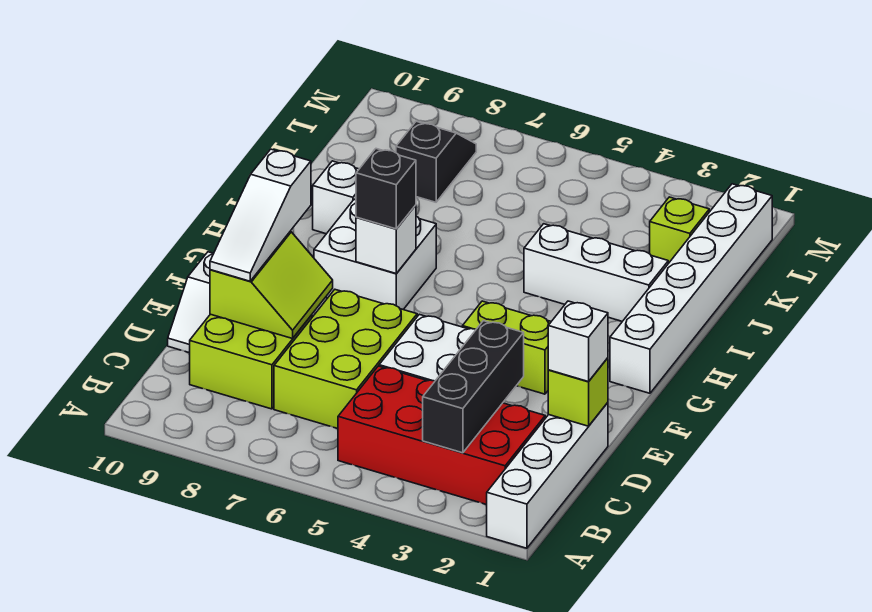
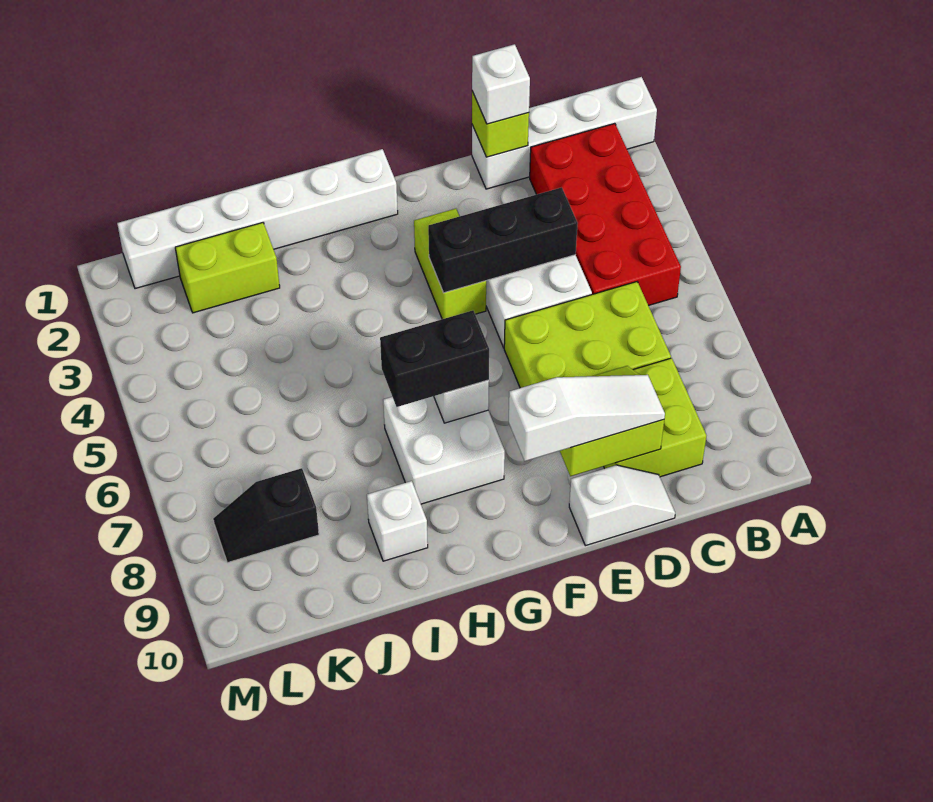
black 1x3 brick [423,321,524,453] -> black 1x3 brick moved to [428,187,578,293]
black 1x1 brick [356,149,416,229] -> black 1x2 brick [380,310,489,407]
white 1x3 brick [524,224,668,321] -> none
lime 1x1 brick [650,197,709,264] -> lime 1x2 brick [175,223,280,313]

